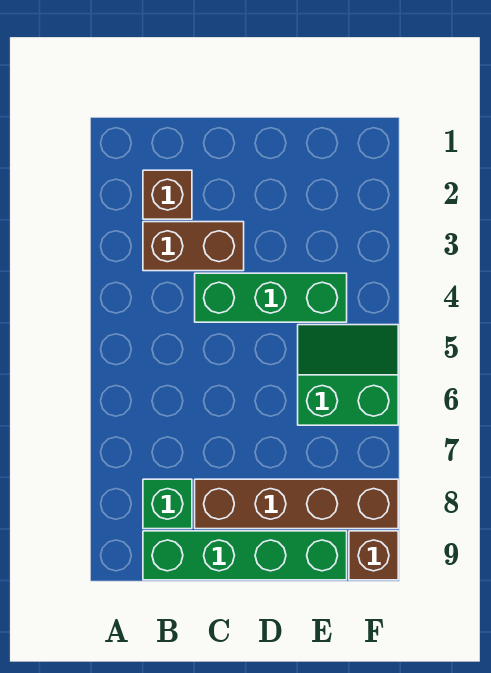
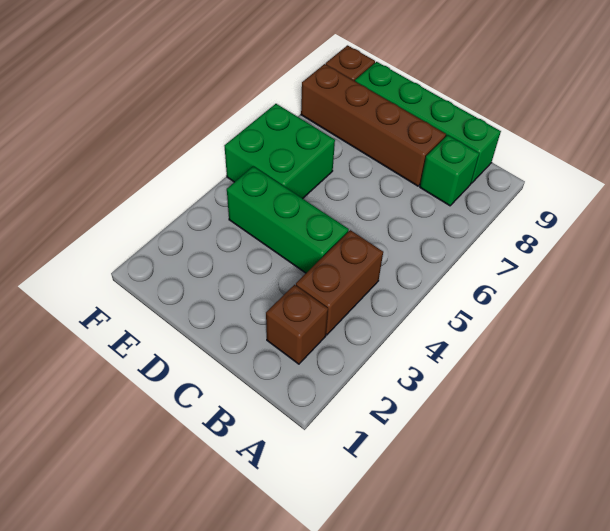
brown 1x2 brick [143,222,244,271] -> brown 1x2 brick turned to [296,230,383,335]
green 2x2 slope [298,325,398,425] -> green 2x2 brick [225,104,335,199]

